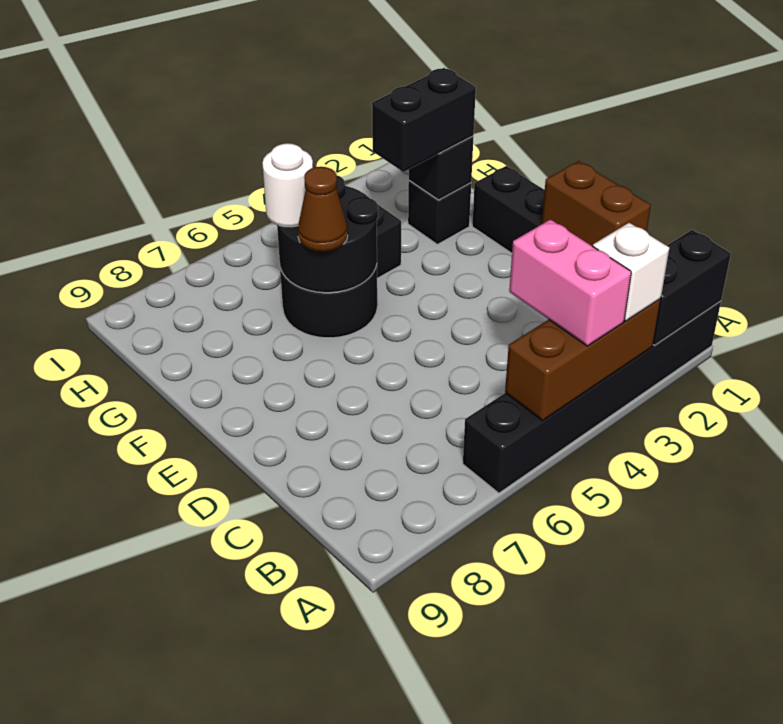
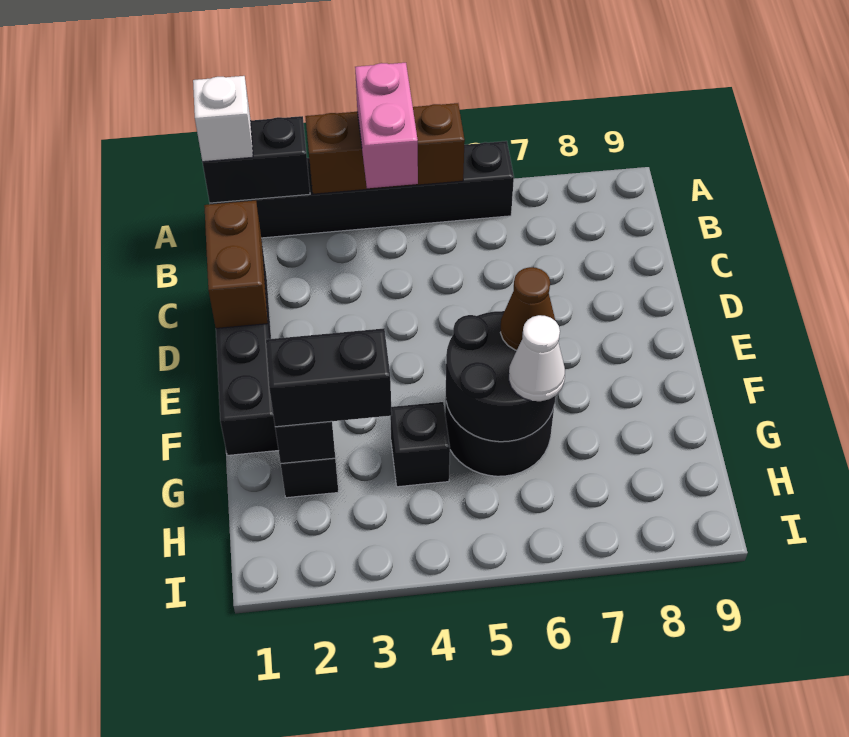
white 1x1 brick [593,223,669,321] -> white 1x1 brick moved to [193,76,253,162]
white 1x1 round brick [262,143,313,227] -> white 1x1 cone [509,315,565,401]

